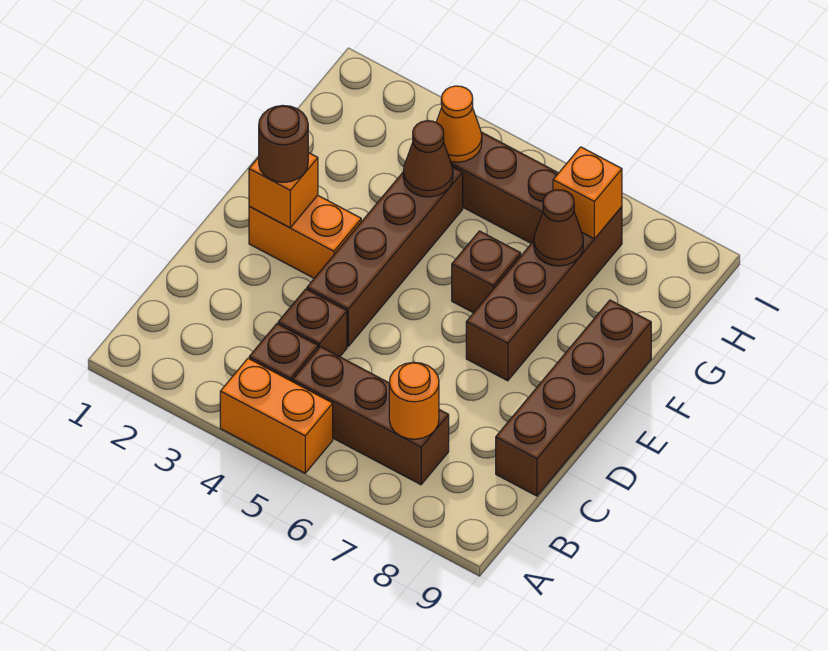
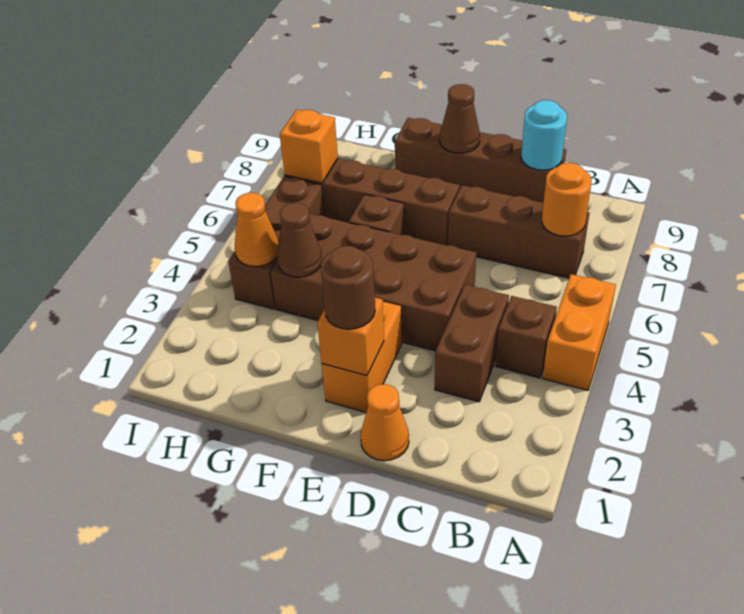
brown 1x3 brick [293,347,449,485] -> brown 1x3 brick turned to [448,185,589,278]
brown 1x1 brick [278,289,347,357] -> brown 1x2 brick [435,285,509,402]
none -> cyan 1x1 round brick [521,100,567,170]
none -> orange 1x1 cone [360,384,409,461]
brown 1x4 brick [307,167,463,346] -> brown 2x4 brick [271,214,476,351]
brown 1x1 cone [534,190,583,266] -> brown 1x1 cone moved to [440,84,480,153]

